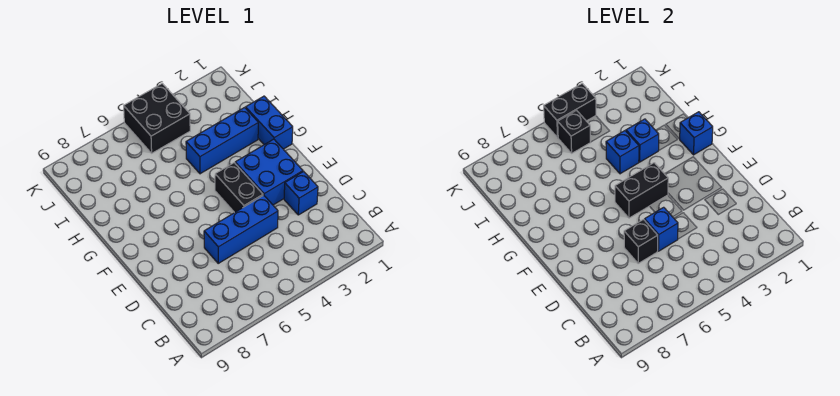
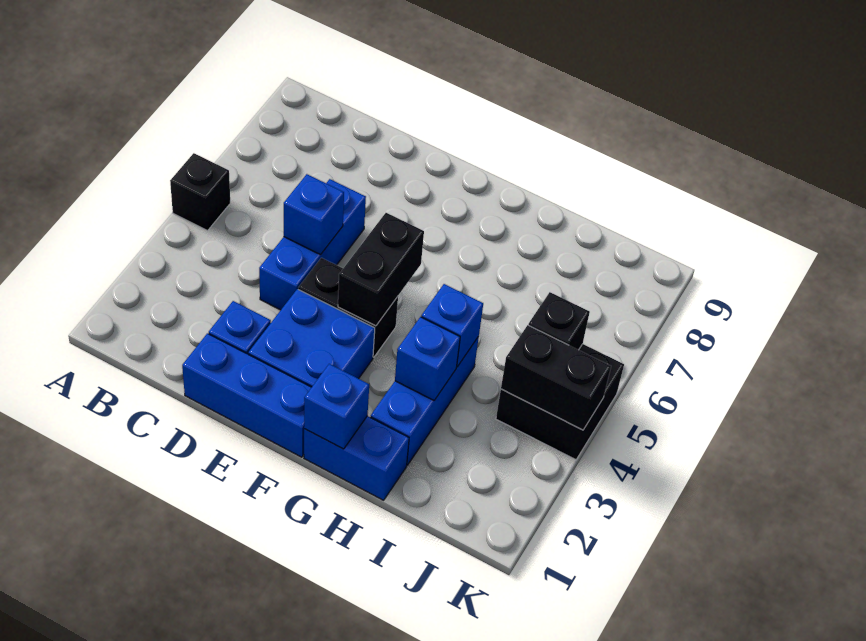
none -> blue 1x3 brick [182,333,312,457]
black 1x1 brick [624,220,658,263] -> black 1x1 brick moved to [170,153,230,231]
black 1x2 brick [544,83,596,137] -> black 1x2 brick turned to [501,325,611,430]

